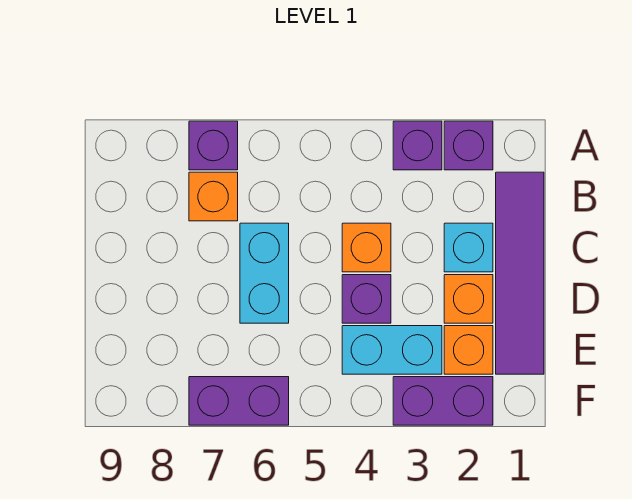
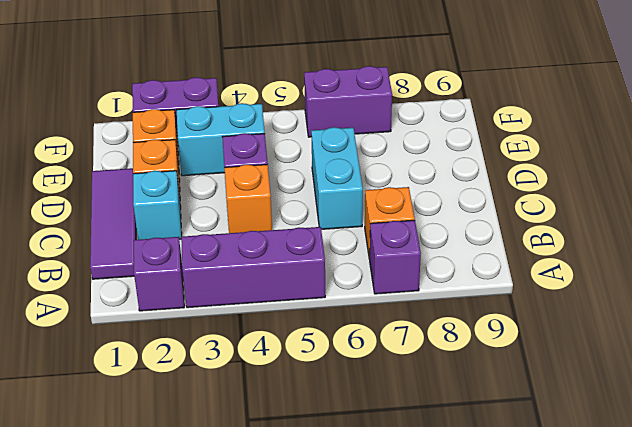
purple 1x1 brick [393,121,442,170] -> purple 1x3 brick [181,227,325,308]
purple 1x4 tile [496,172,544,374] -> purple 1x3 tile [90,168,136,279]

